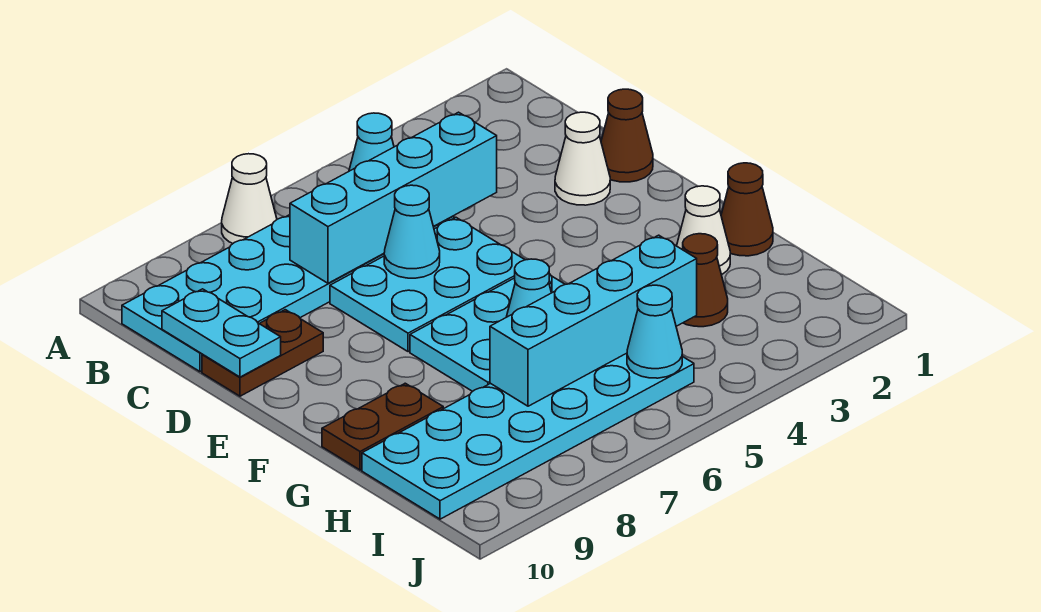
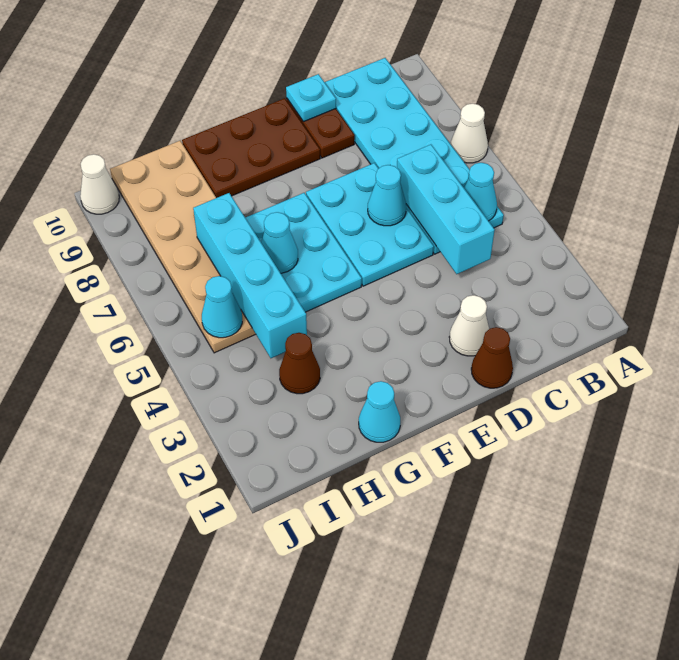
cyan 1x4 brick [290,112,497,283] -> cyan 1x3 brick [397,145,495,274]
cyan 1x2 plate [162,289,281,377] -> cyan 1x1 plate [286,74,336,122]
brown 1x1 cone [721,163,773,256] -> cyan 1x1 cone [359,381,400,442]
white 1x1 cone [677,186,730,275] -> white 1x1 cone moved to [80,154,119,214]
brown 1x2 plate [322,383,443,470] -> brown 2x3 plate [182,98,320,198]
cyan 2x6 plate [362,353,694,519] -> tan 2x6 plate [110,141,256,353]

